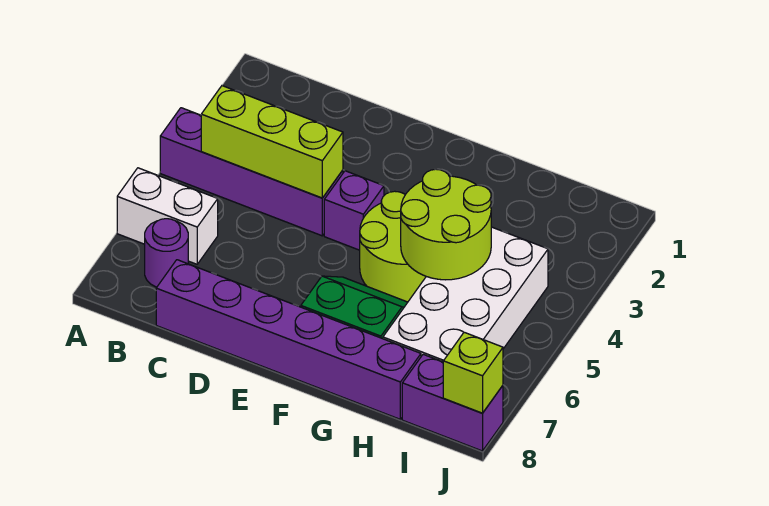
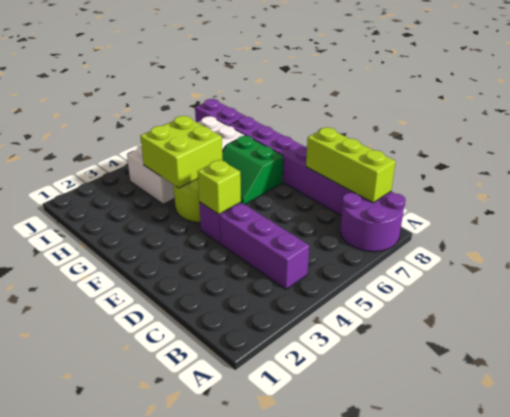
purple 1x4 brick [160,108,343,236] -> purple 1x3 brick [220,203,309,289]
white 1x2 brick [117,168,218,264] -> none
lime 1x3 brick [201,86,343,198] -> lime 1x3 brick moved to [306,128,396,203]
purple 1x1 round brick [145,219,188,287] -> purple 2x2 round brick [340,191,406,252]
lime 2x2 round brick [401,169,491,280] -> lime 2x2 brick [140,116,223,188]
lime 1x1 brick [443,332,503,413] -> lime 1x1 brick moved to [198,160,241,214]

